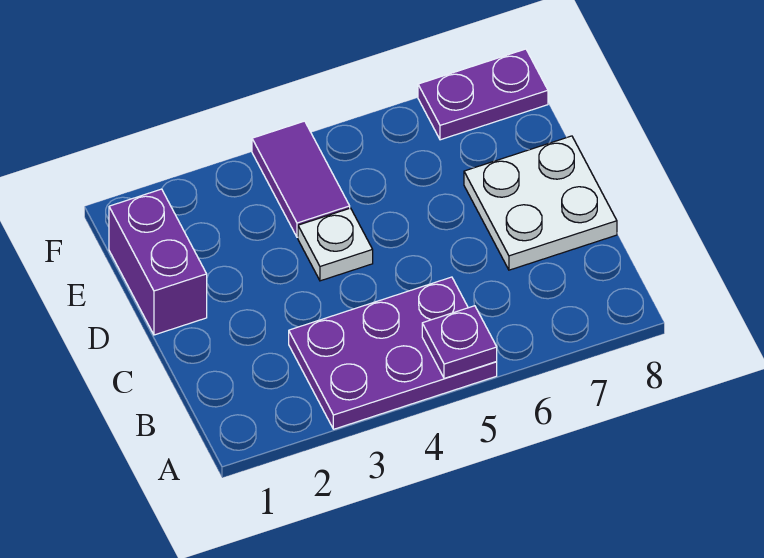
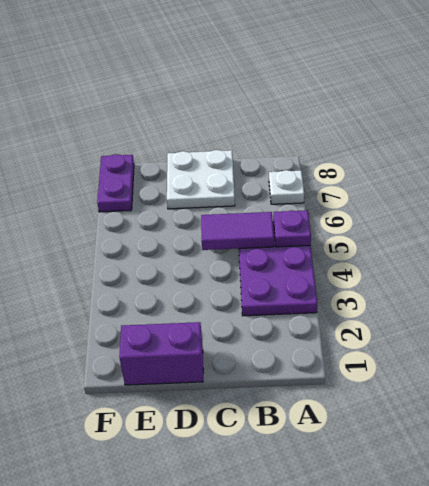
white 1x1 plate [298,208,373,281] -> white 1x1 plate moved to [269,170,304,204]
purple 1x2 tile [252,121,350,237] -> purple 1x2 tile moved to [201,212,274,250]

